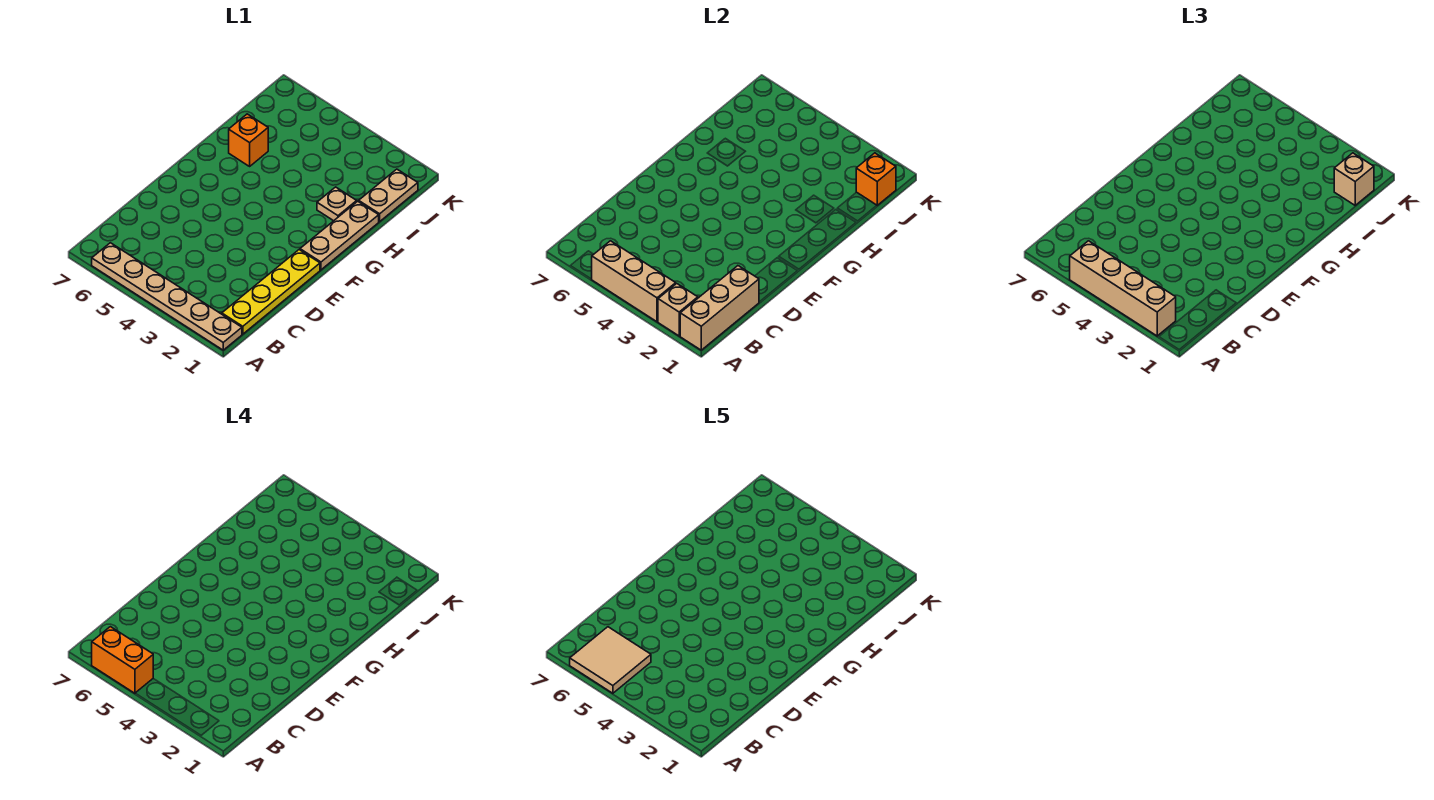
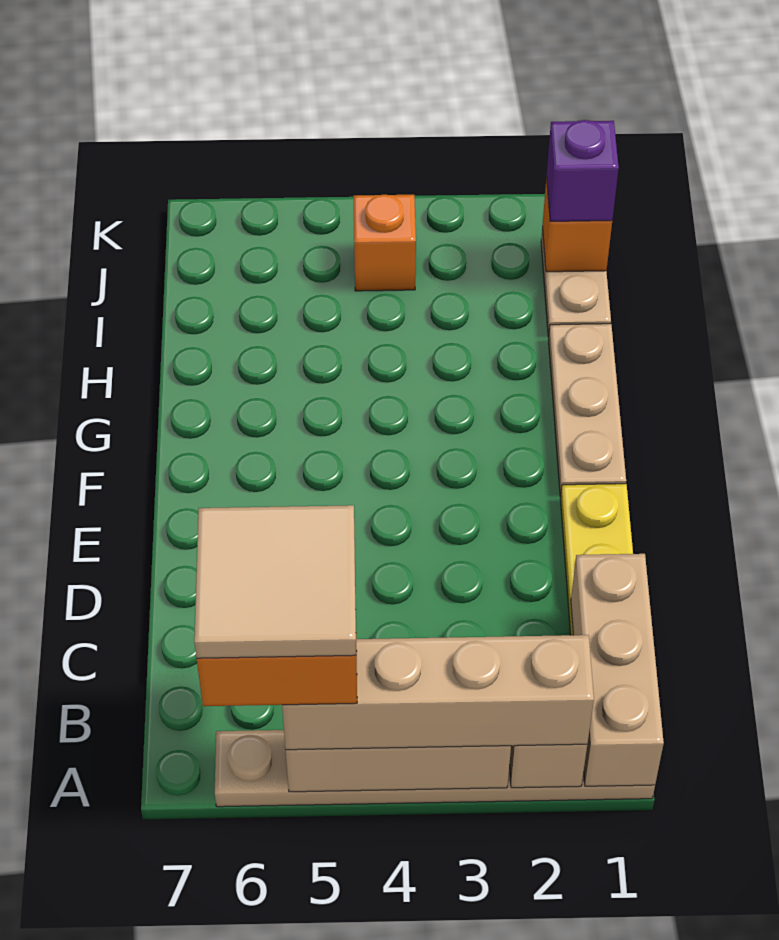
tan 1x1 plate [317,187,357,221] -> none
orange 1x1 brick [229,114,268,166] -> orange 1x1 brick moved to [354,195,416,291]
tan 1x1 brick [1334,153,1374,205] -> purple 1x1 brick [547,120,619,221]

